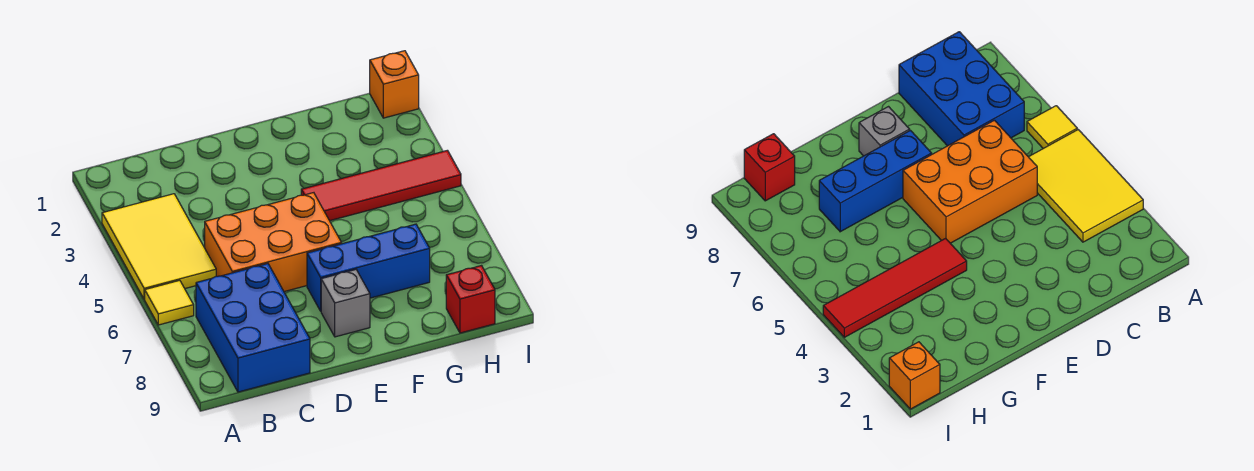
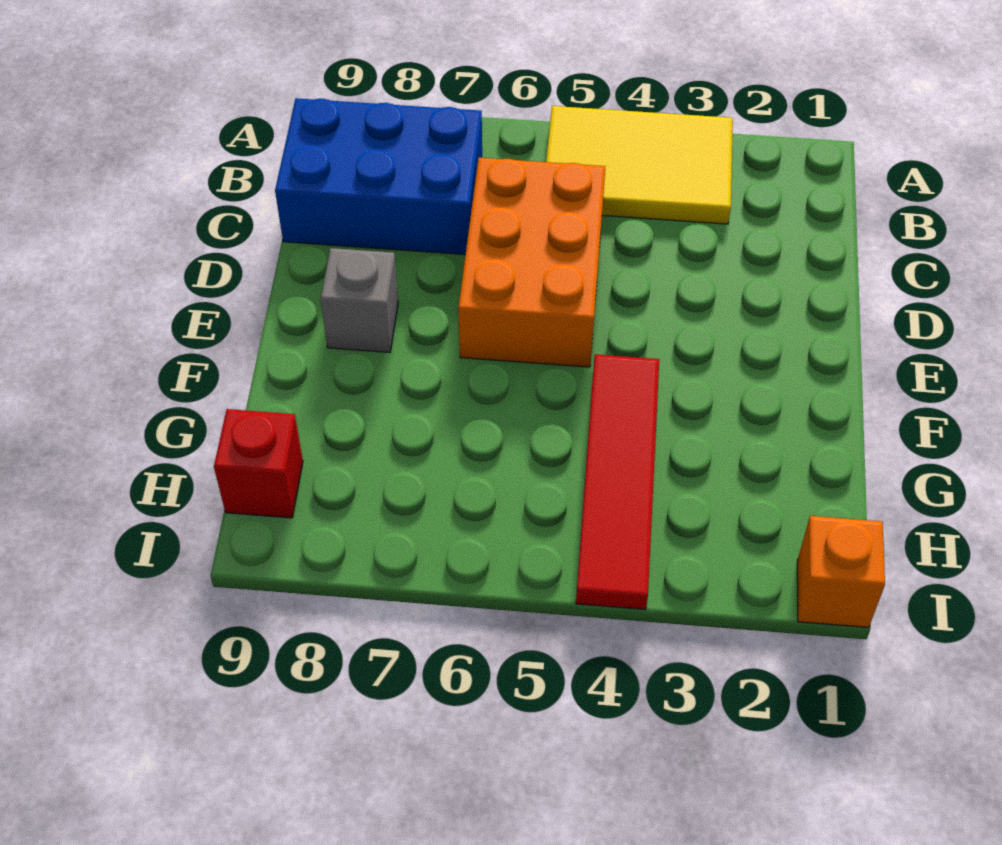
yellow 1x1 tile [145,280,194,325] -> none
blue 1x3 brick [307,224,430,311] -> none

